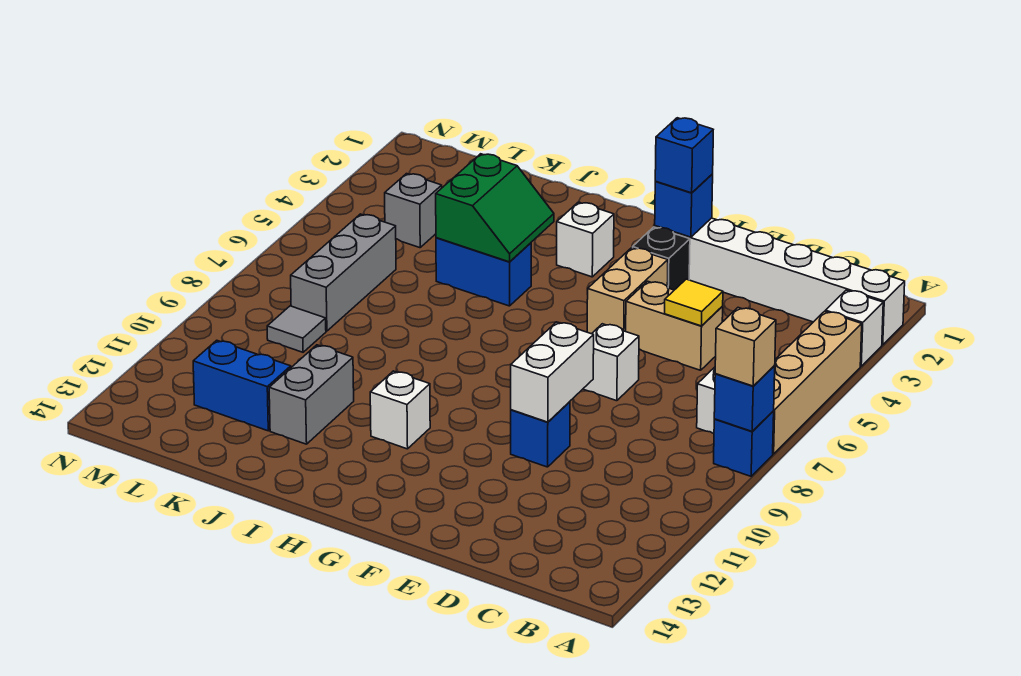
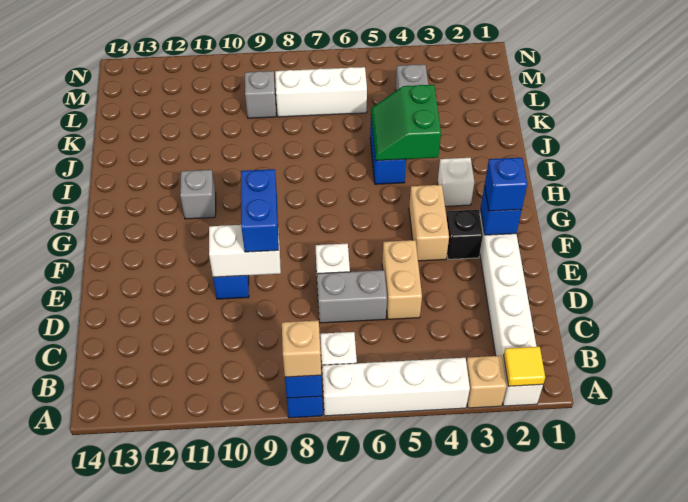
white 1x1 brick [825,290,883,366] -> tan 1x1 brick [466,356,507,408]
tan 1x4 brick [773,311,862,454] -> white 1x4 brick [322,358,470,416]
yellow 1x1 tile [665,279,723,326] -> yellow 1x1 tile moved to [504,347,545,386]
tan 1x2 brick [587,248,668,334] -> tan 1x2 brick turned to [409,185,449,261]
white 1x1 brick [370,371,430,449] -> grey 1x1 brick [180,170,216,219]
green 2x2 slope [436,154,554,262] -> green 2x2 slope turned to [371,85,441,161]
grey 1x2 brick [269,345,354,444] -> grey 1x2 brick moved to [317,270,387,323]
blue 1x2 brick [193,340,291,431] -> blue 1x2 brick moved to [241,169,279,252]
grey 1x3 brick [291,214,396,331] -> white 1x3 brick [275,67,367,117]
grey 1x1 tile [267,306,326,352] -> grey 1x1 brick [245,71,276,118]

